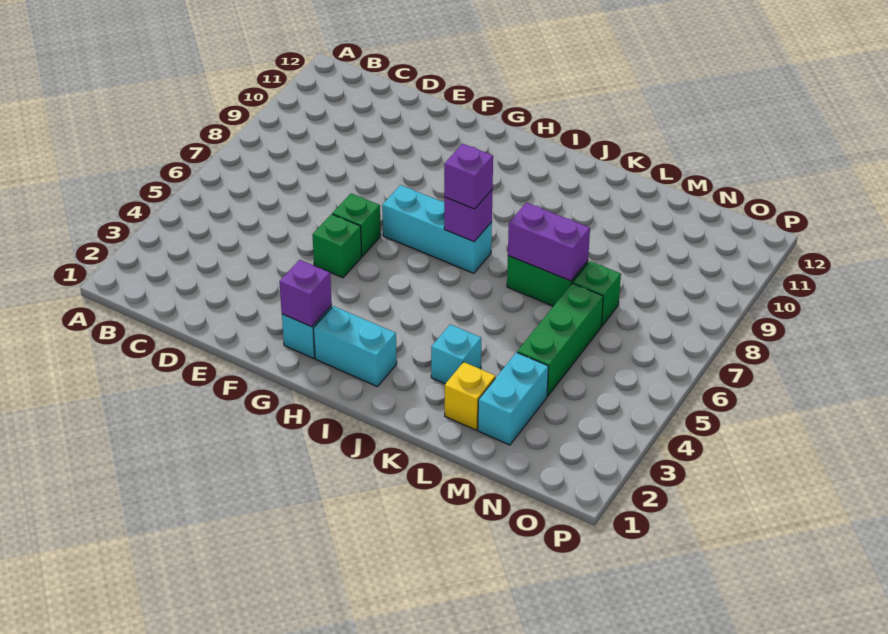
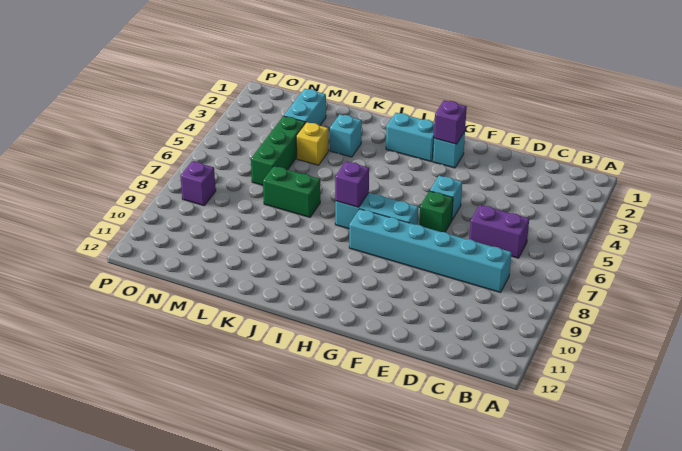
none -> cyan 1x6 brick [349,209,512,293]
green 1x1 brick [312,214,362,278] -> cyan 1x1 brick [430,176,462,220]
purple 1x1 brick [444,144,493,209] -> purple 1x1 brick moved to [180,161,216,206]
purple 1x2 brick [508,203,590,281] -> purple 1x2 brick moved to [469,205,529,258]
yellow 1x1 brick [445,362,495,430] -> yellow 1x1 brick moved to [296,122,328,165]
green 1x1 brick [573,261,621,326] -> none

